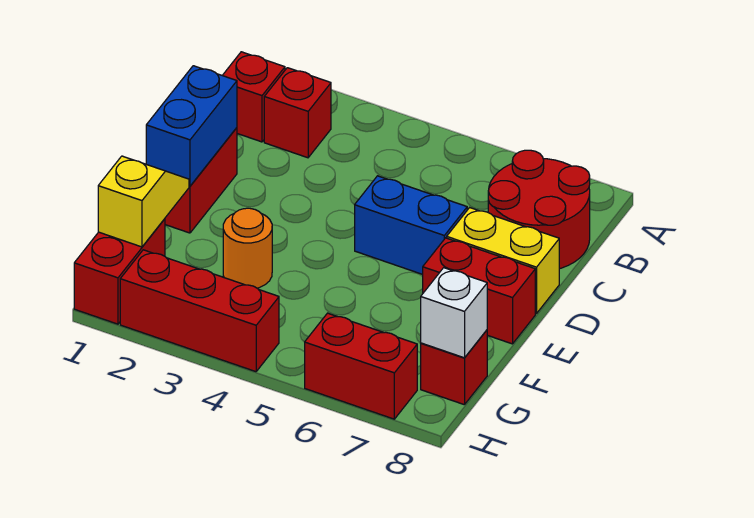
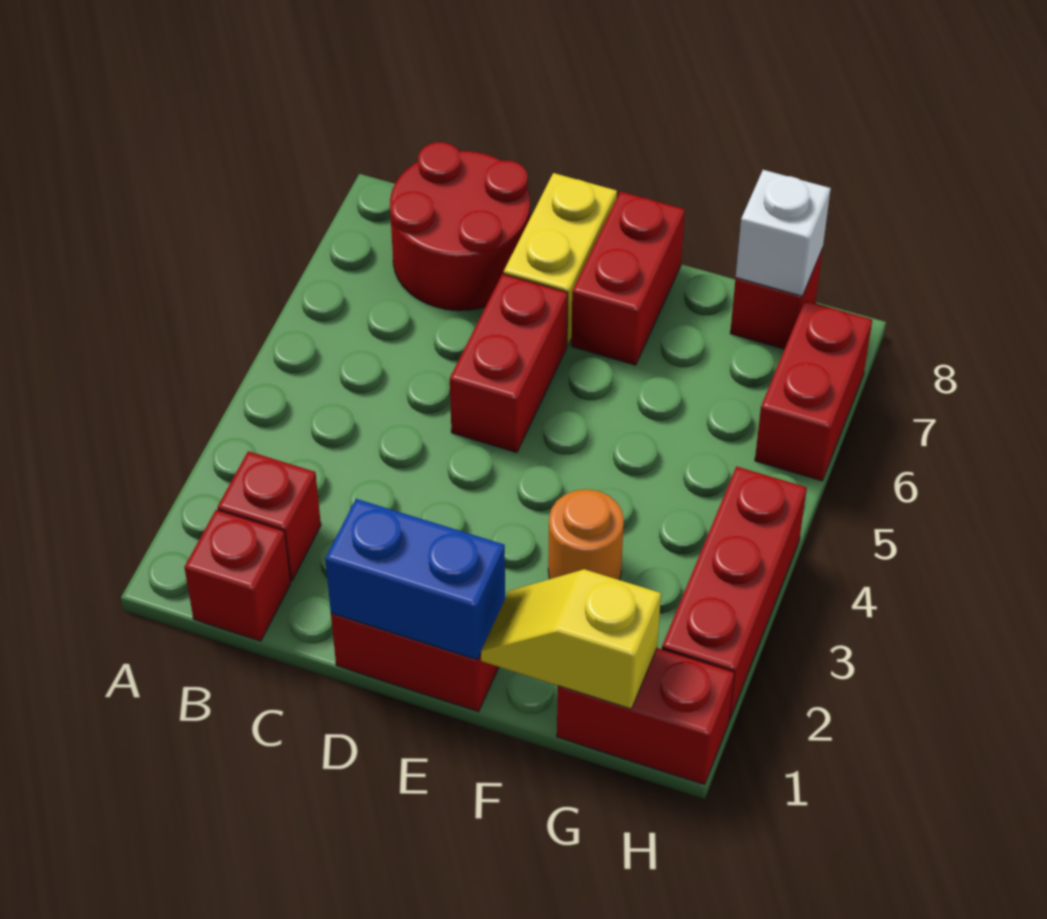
blue 1x2 brick [355,176,467,274] -> red 1x2 brick [450,274,568,453]

